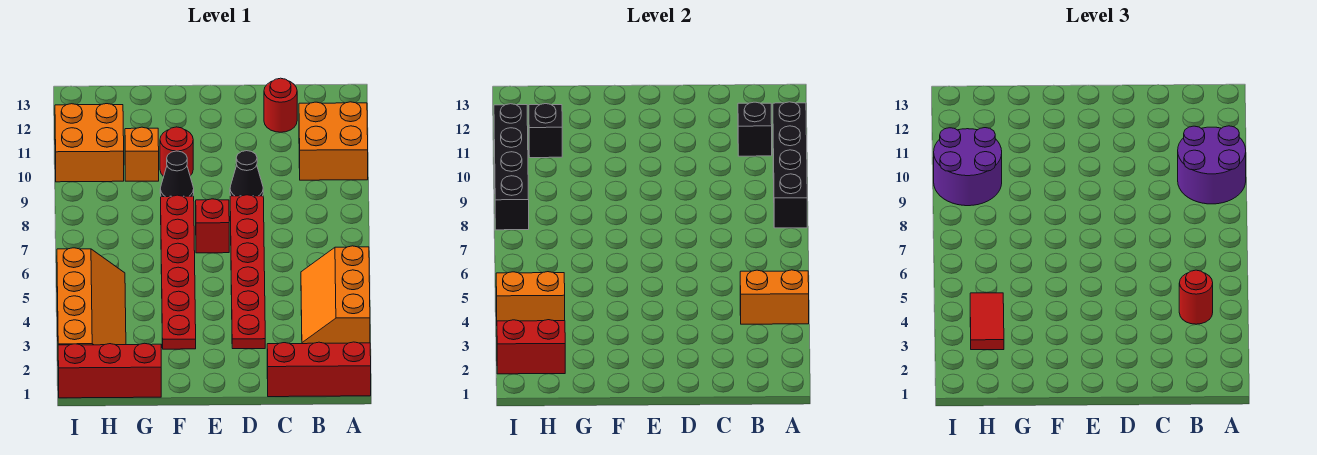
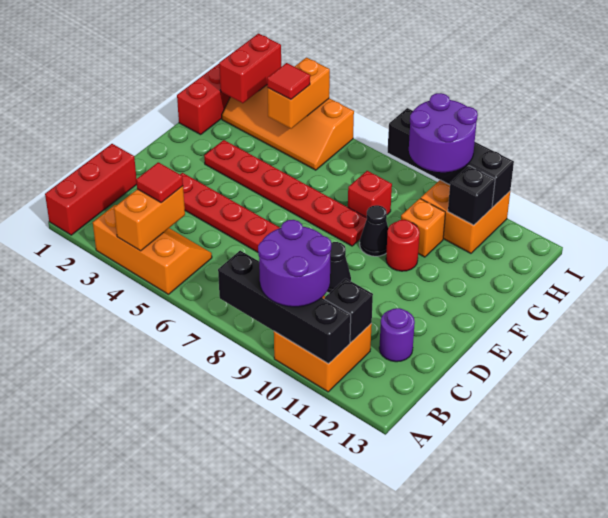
red 1x1 round brick [1179,270,1213,324] -> red 1x1 tile [136,162,183,203]
red 1x1 round brick [264,78,297,132] -> purple 1x1 round brick [379,308,415,362]
red 1x1 brick [196,199,229,253] -> red 1x1 brick moved to [348,171,392,218]
red 1x2 tile [970,293,1004,350] -> red 1x1 tile [267,63,310,99]

